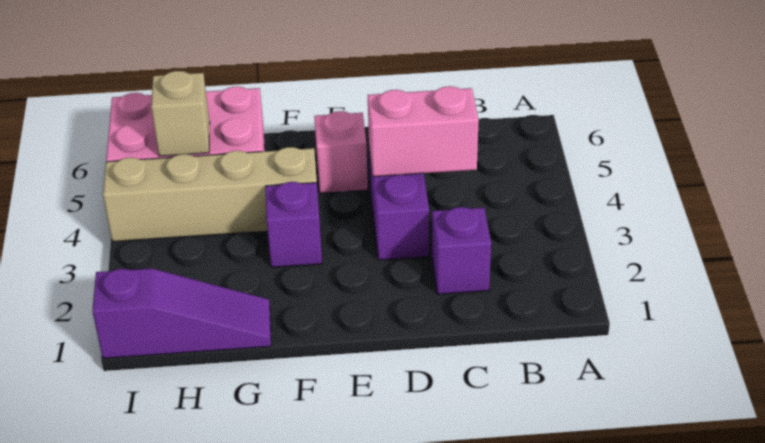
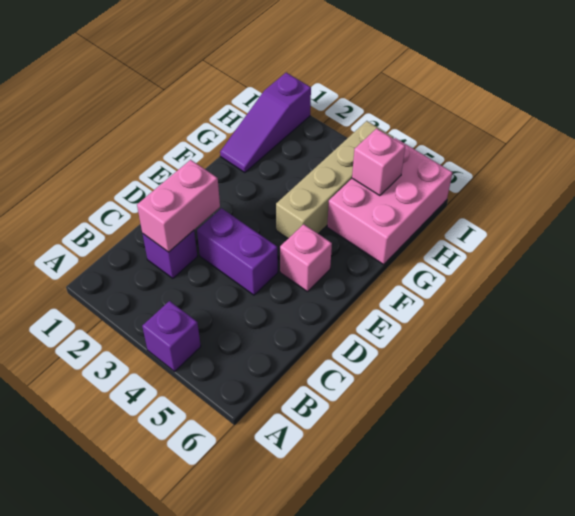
pink 1x2 brick [368,86,479,177] -> pink 1x2 brick moved to [137,160,220,252]
purple 1x1 brick [266,182,322,267] -> purple 1x1 brick moved to [142,301,201,371]
tan 1x1 brick [151,71,210,156] -> pink 1x1 brick [352,128,405,196]

